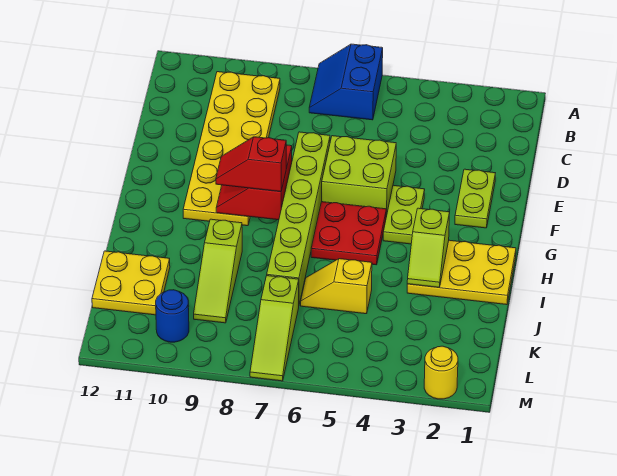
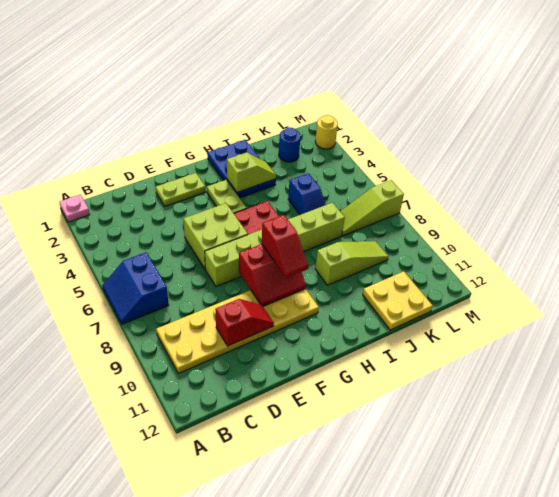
none -> pink 1x1 plate [60,195,90,222]
blue 2x2 slope [309,44,383,120] -> blue 2x2 slope turned to [102,252,169,324]
none -> red 1x2 slope [215,299,274,346]
lime 1x2 plate [383,185,425,244] -> lime 1x2 plate turned to [207,180,247,213]
yellow 2x3 plate [407,240,516,305] -> blue 2x3 plate [207,140,276,198]
yellow 1x2 slope [301,259,372,314] -> blue 1x2 slope [288,173,326,215]
lime 1x3 slope [250,276,299,381] -> lime 1x3 slope turned to [340,180,404,236]
blue 1x1 round brick [156,290,189,342] -> blue 1x1 round brick moved to [279,128,301,162]

